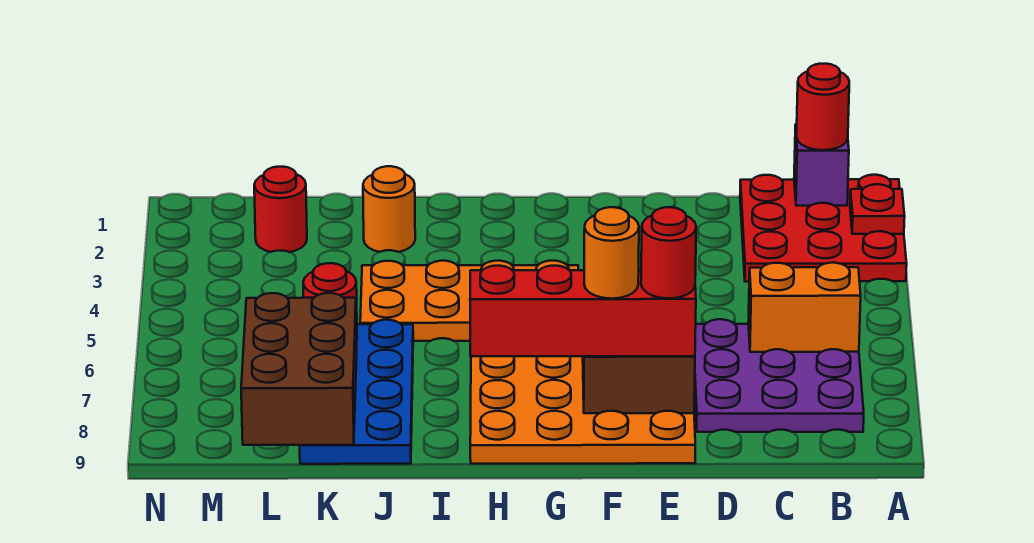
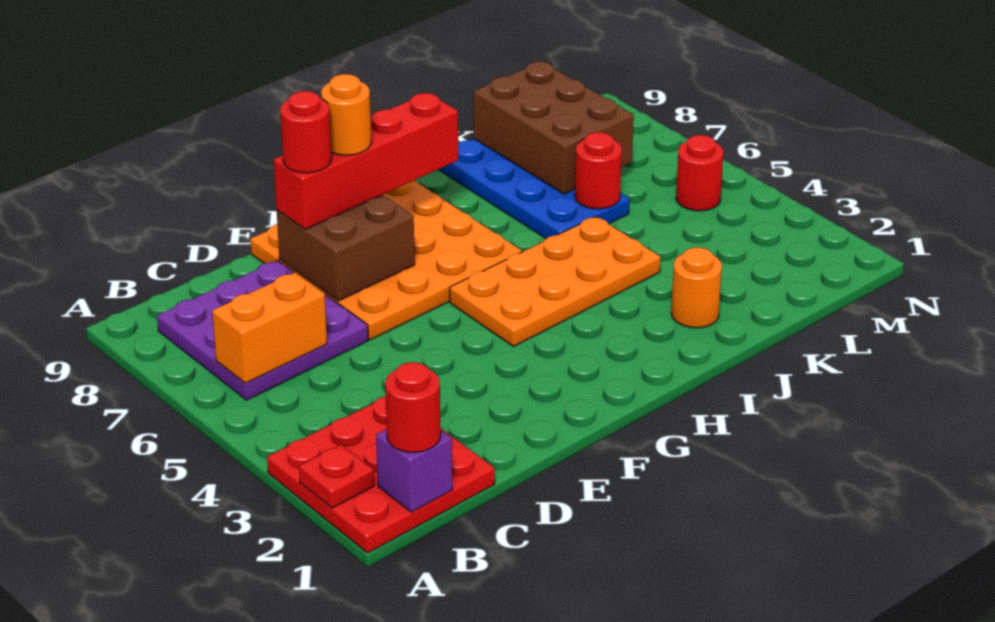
red 1x1 round brick [254,167,307,252] -> red 1x1 round brick moved to [676,135,723,211]

